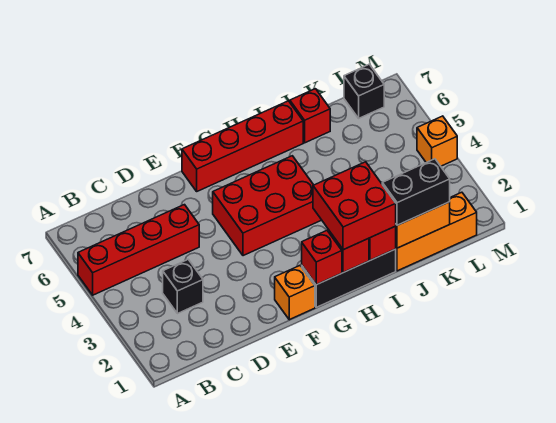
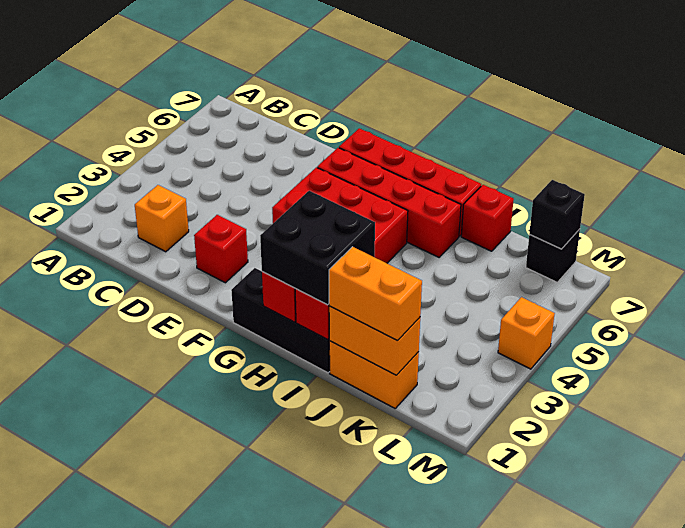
red 1x4 brick [78,205,199,295] -> red 1x4 brick moved to [317,148,461,257]
black 1x1 brick [163,259,203,314] -> black 1x1 brick moved to [529,180,585,249]
orange 1x1 brick [275,266,315,320] -> orange 1x1 brick moved to [135,185,189,252]
red 1x1 brick [302,230,342,285] -> red 1x1 brick moved to [194,215,248,283]
red 2x2 brick [313,162,396,250] -> black 2x2 brick [260,191,375,305]
orange 1x3 brick [396,192,477,271] -> orange 1x2 brick [329,341,419,408]
black 1x2 brick [382,159,450,225] -> orange 1x2 brick [329,247,422,341]

